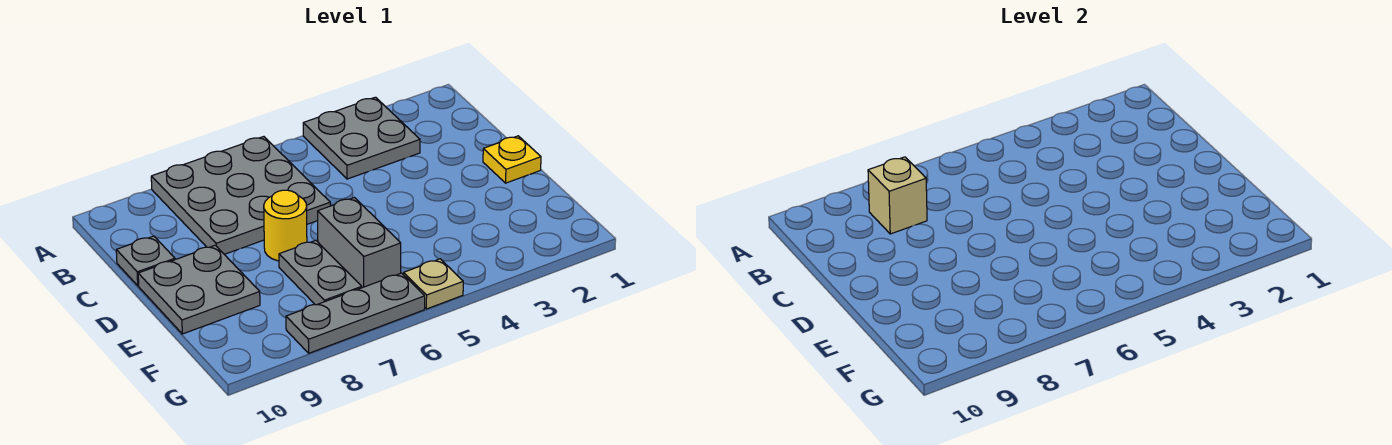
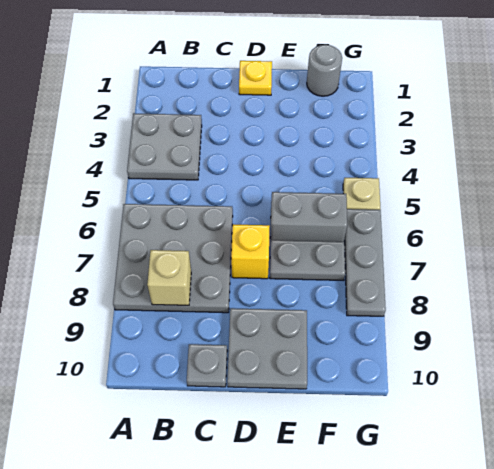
yellow 1x1 round brick [264,190,307,261] -> yellow 1x1 brick [231,224,270,279]
none -> grey 1x1 round brick [307,45,342,96]

